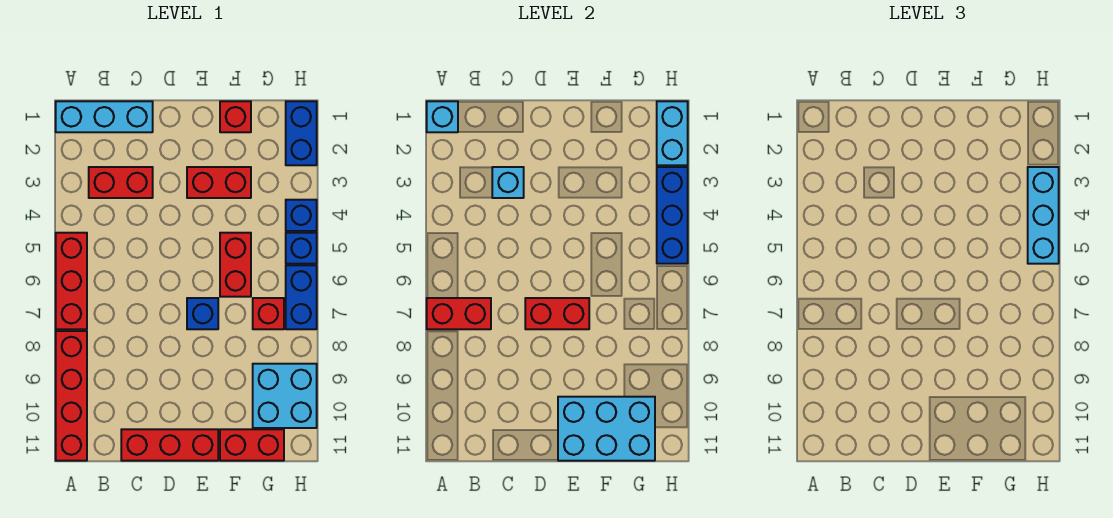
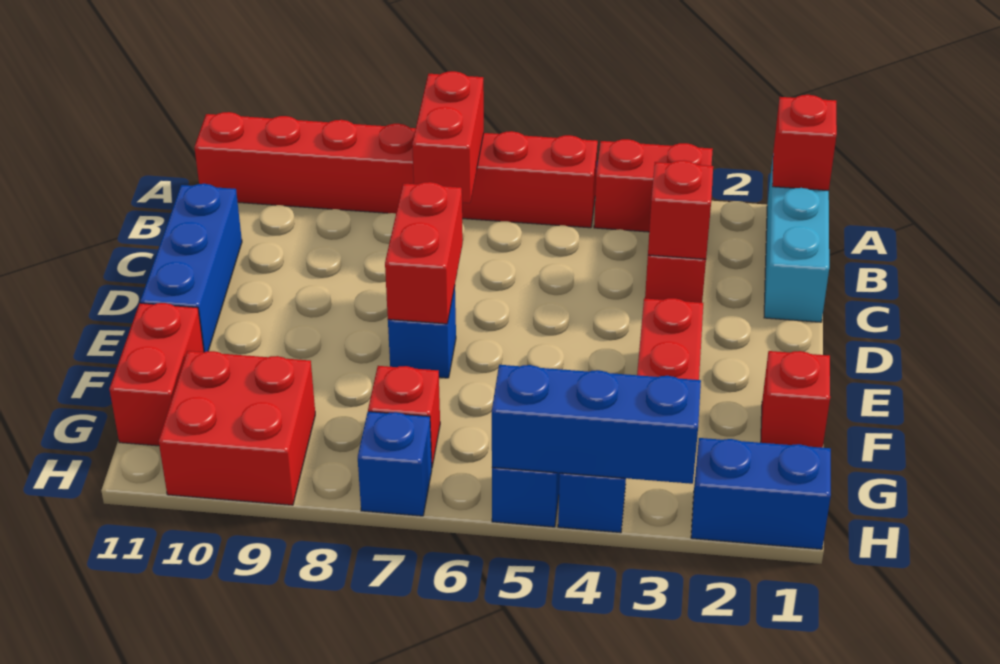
cyan 1x1 brick [427,101,458,132] -> red 1x1 brick [772,95,837,191]
cyan 1x1 brick [492,167,524,198] -> red 1x1 brick [648,161,713,259]
red 1x3 brick [121,429,218,461] -> blue 1x3 brick [140,184,242,352]
cyan 2x3 brick [558,397,655,461] -> none
red 1x2 brick [220,233,251,297] -> red 1x2 brick moved to [594,139,713,232]
cyan 2x2 brick [253,364,317,428] -> red 2x2 brick [159,351,315,505]
cyan 1x2 brick [657,101,688,165] -> none
cyan 1x3 brick [1028,167,1059,264] -> none
blue 1x2 brick [286,265,317,329] -> blue 1x1 brick [358,412,432,516]

